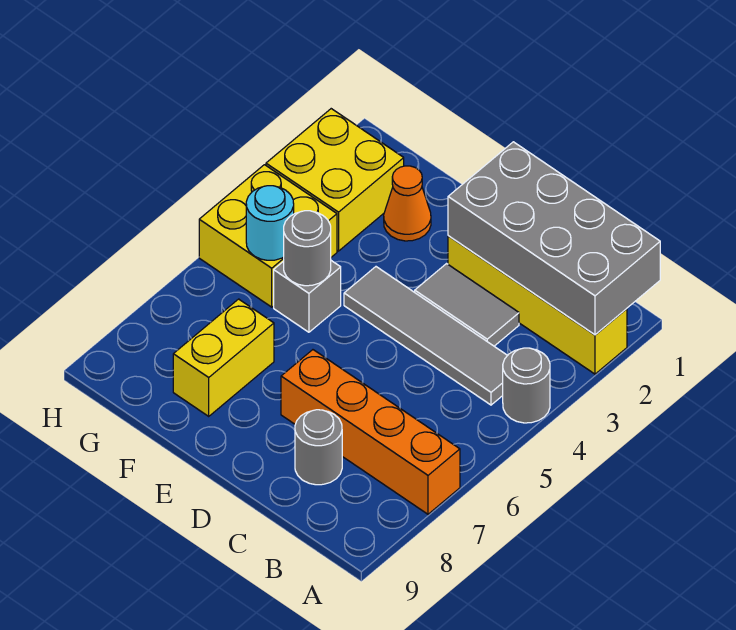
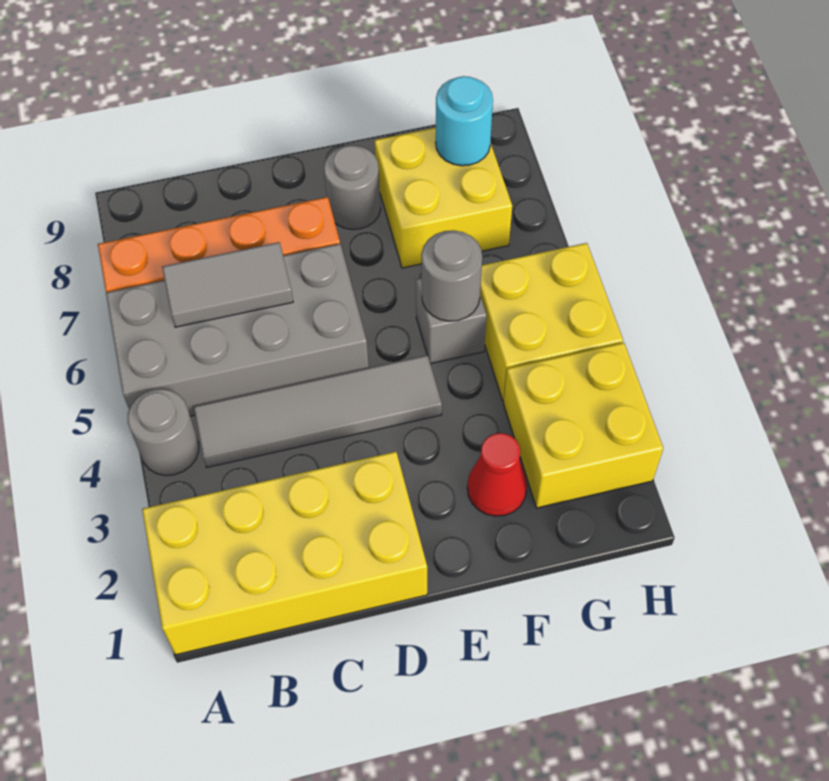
grey 2x4 brick [448,142,660,335] -> grey 2x4 brick moved to [106,244,369,416]
yellow 1x4 brick [448,236,627,374] -> yellow 2x4 brick [142,452,427,655]
grey 1x2 tile [415,264,519,346] -> grey 1x2 tile moved to [162,242,293,327]
grey 1x1 round brick [295,410,342,485] -> grey 1x1 round brick moved to [324,145,381,230]
orange 1x1 cone [384,166,431,241] -> red 1x1 cone [467,433,527,516]
yellow 1x2 brick [173,299,274,416] -> yellow 2x2 brick [374,128,512,268]
cyan 1x1 round brick [246,186,294,260] -> cyan 1x1 round brick moved to [436,76,493,166]

